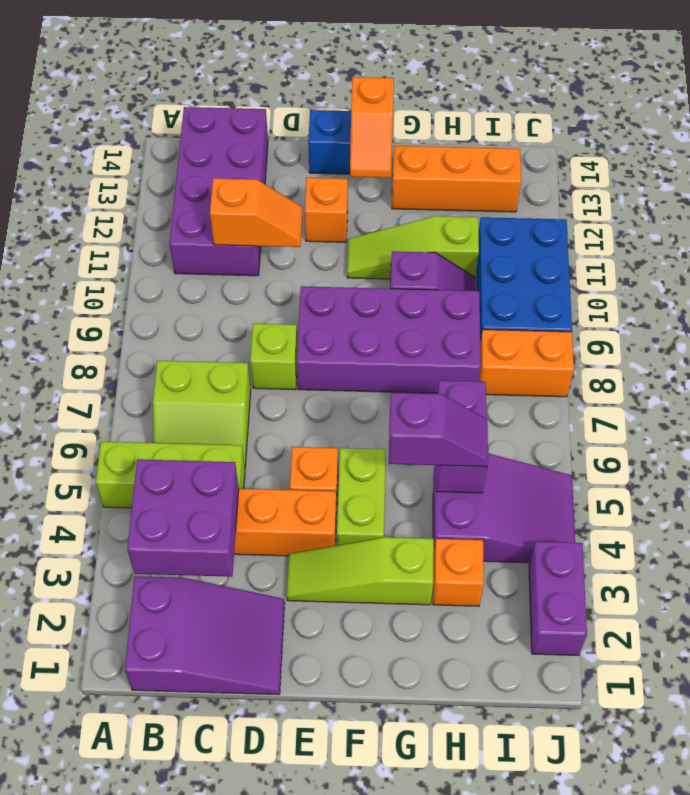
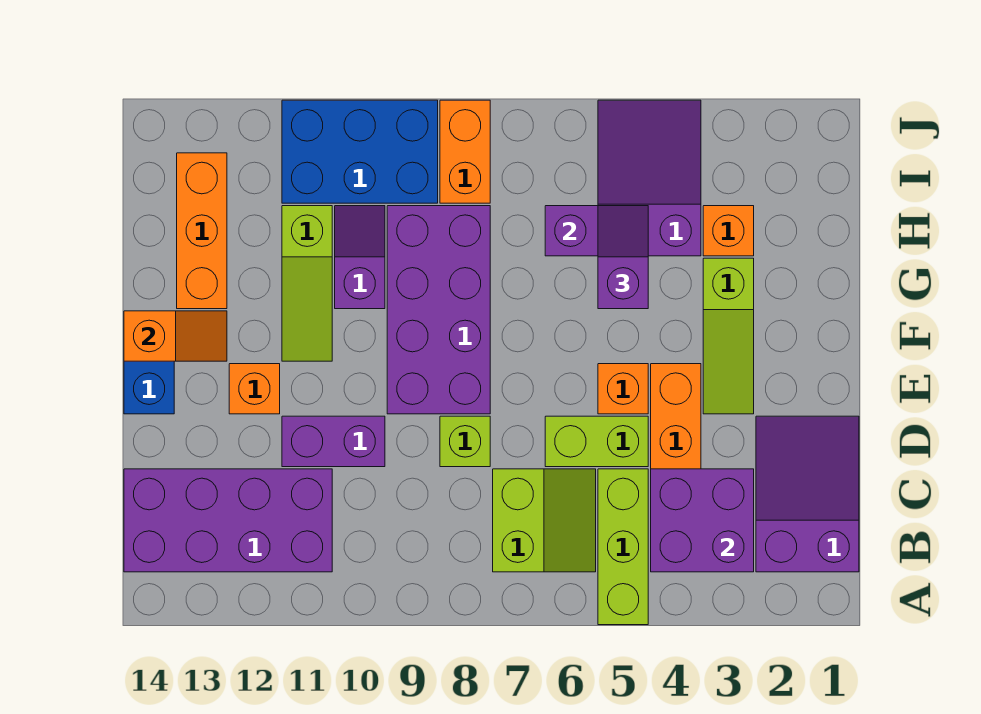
orange 1x2 slope [210,178,302,247] -> none
lime 1x2 brick [337,448,386,546] -> lime 1x2 brick moved to [545,416,648,467]
purple 1x2 brick [529,542,587,655] -> purple 1x2 brick moved to [282,416,385,467]

